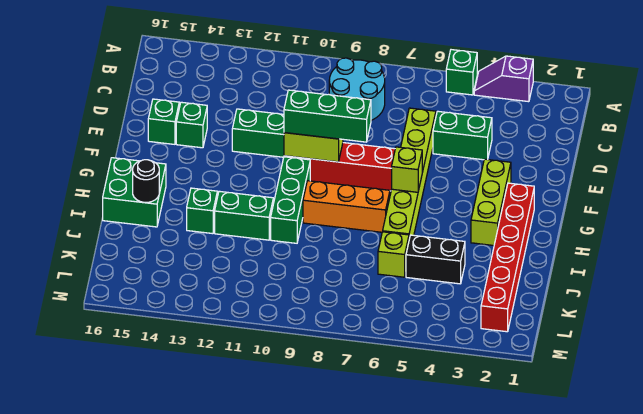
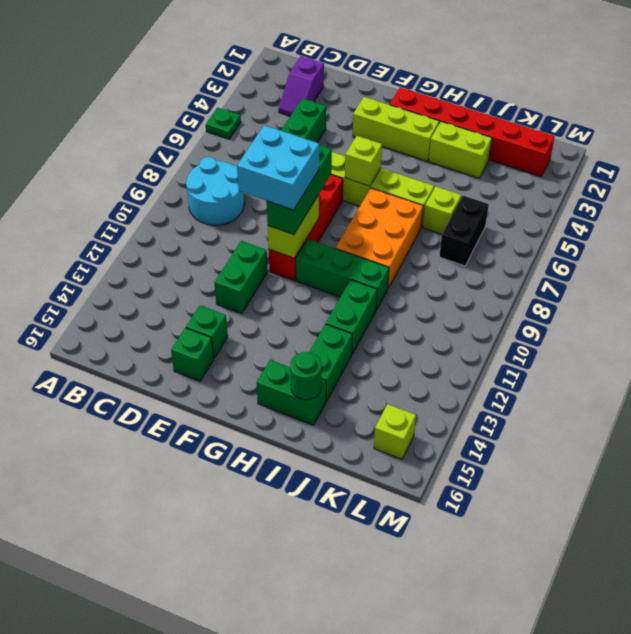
purple 1x2 slope [474,56,533,102] -> purple 1x2 slope moved to [279,56,324,116]
green 1x1 brick [446,50,477,95] -> green 1x1 plate [206,108,241,139]
none -> cyan 2x2 brick [237,125,319,210]
orange 1x3 brick [303,181,390,232] -> orange 2x3 brick [336,188,423,288]
green 2x2 brick [103,158,166,227] -> green 1x2 brick [257,360,326,425]
none -> lime 1x2 brick [429,122,492,178]
green 1x1 brick [187,188,217,234] -> green 1x2 brick [309,324,352,401]
black 1x1 round brick [133,160,159,202] -> green 1x1 round brick [290,352,322,400]
black 1x2 brick [406,235,465,284] -> black 1x2 brick moved to [439,196,489,266]
none -> lime 1x1 brick [374,404,416,459]

